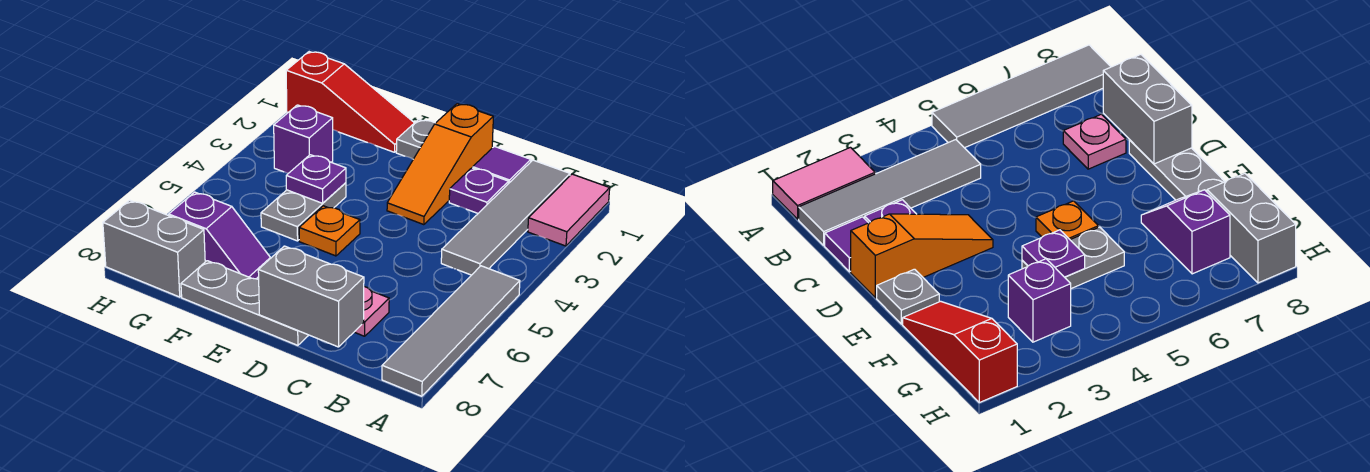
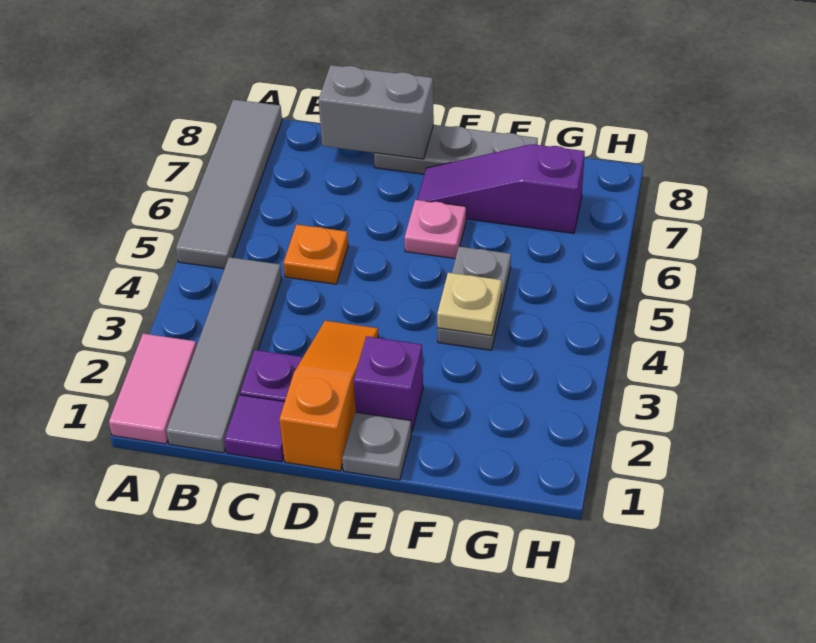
pink 1x1 plate [355,287,389,336] -> pink 1x1 plate moved to [405,200,466,258]
orange 1x1 plate [299,206,360,256] -> orange 1x1 plate moved to [284,225,348,284]
red 1x3 slope [286,52,414,152] -> none
purple 1x1 plate [286,155,346,203] -> tan 1x1 plate [437,273,502,336]
purple 1x2 slope [169,192,270,279] -> purple 1x3 slope [417,144,585,233]
purple 1x1 brick [274,105,333,173] -> purple 1x1 brick moved to [354,336,423,432]
grey 1x2 brick [103,200,205,297] -> none

